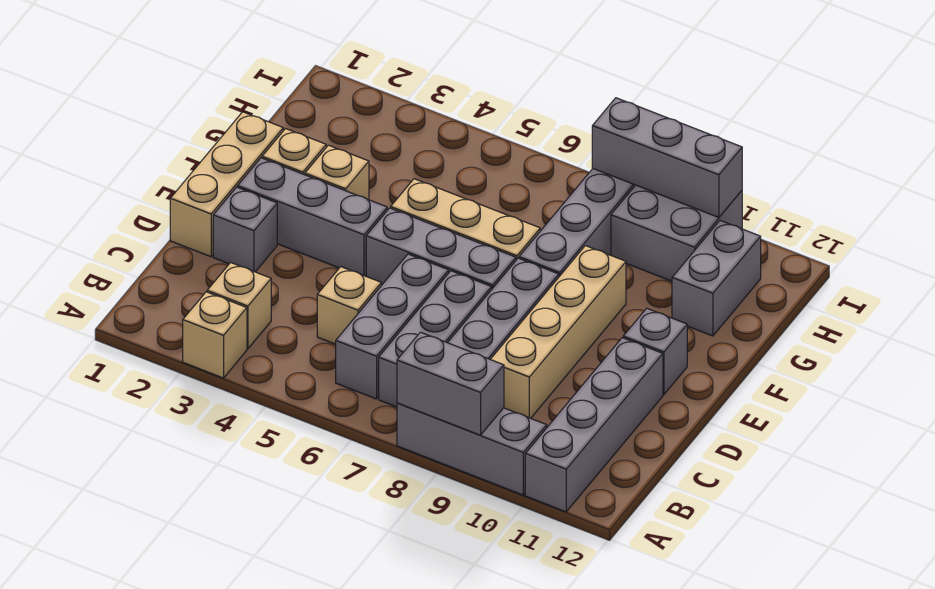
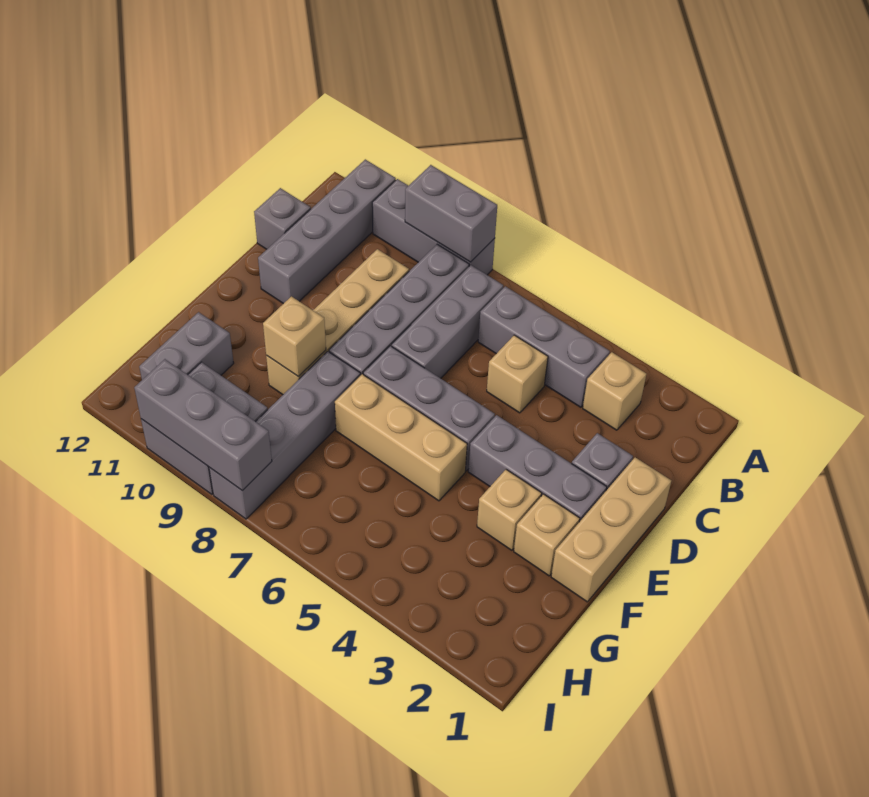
tan 1x1 brick [183,292,247,378] -> tan 1x1 brick moved to [263,296,326,377]
grey 1x3 brick [336,254,449,399] -> grey 1x3 brick turned to [478,286,610,407]
grey 1x1 brick [623,308,687,395] -> grey 1x1 brick moved to [254,188,311,249]

